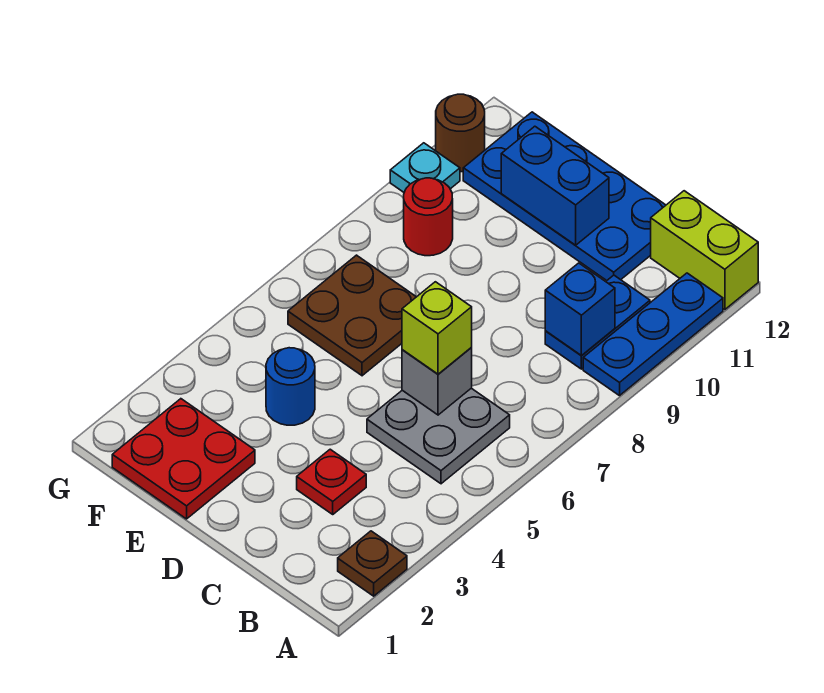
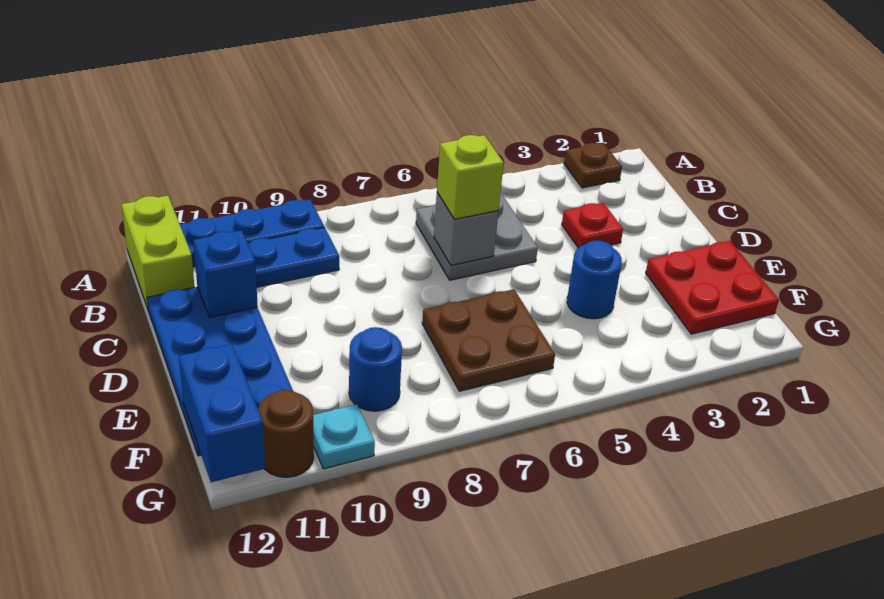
blue 1x1 brick [545,263,615,355] -> blue 1x1 brick moved to [193,230,258,317]
blue 1x2 brick [501,126,609,245] -> blue 1x2 brick moved to [179,344,265,482]
red 1x1 round brick [404,178,453,256] -> blue 1x1 round brick [349,327,402,411]

